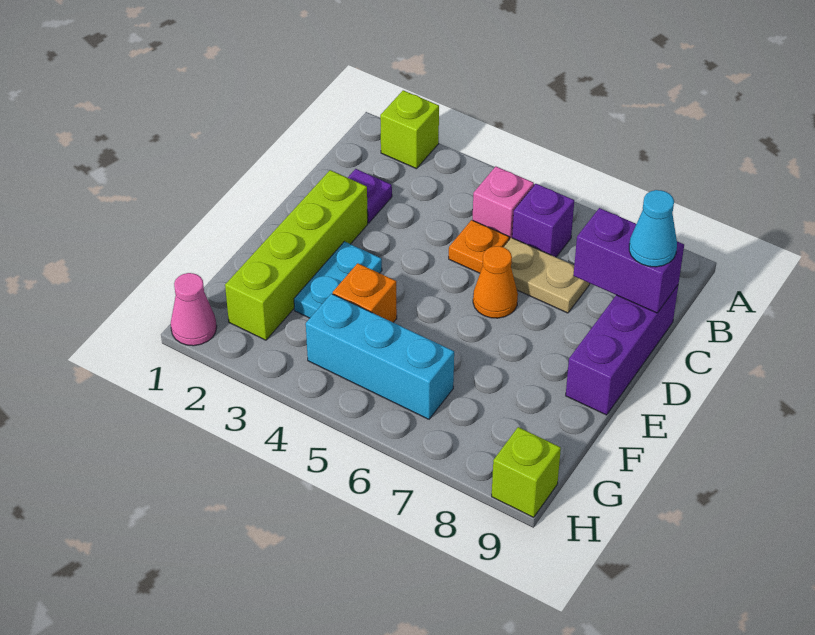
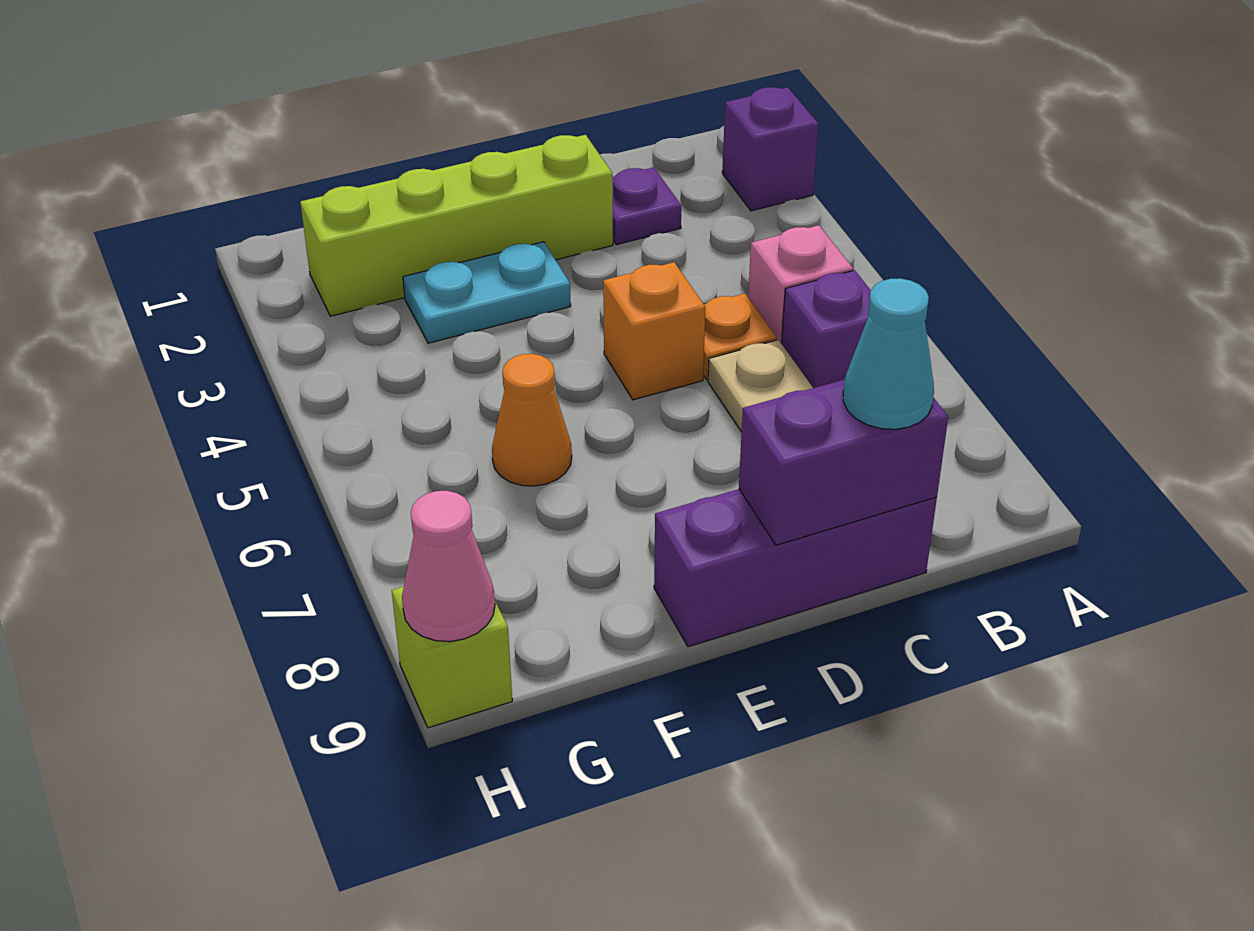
lime 1x1 brick [380,90,439,169] -> purple 1x1 brick [722,87,818,211]
purple 1x2 brick [573,208,684,313] -> purple 1x2 brick turned to [739,379,948,545]
orange 1x1 cone [473,246,518,318] -> orange 1x1 cone moved to [492,354,572,486]
orange 1x1 brick [333,263,397,322] -> orange 1x1 brick moved to [603,262,705,400]
cyan 1x3 brick [306,294,454,419] -> none
pink 1x1 cone [171,273,217,346] -> pink 1x1 cone moved to [402,491,495,642]

